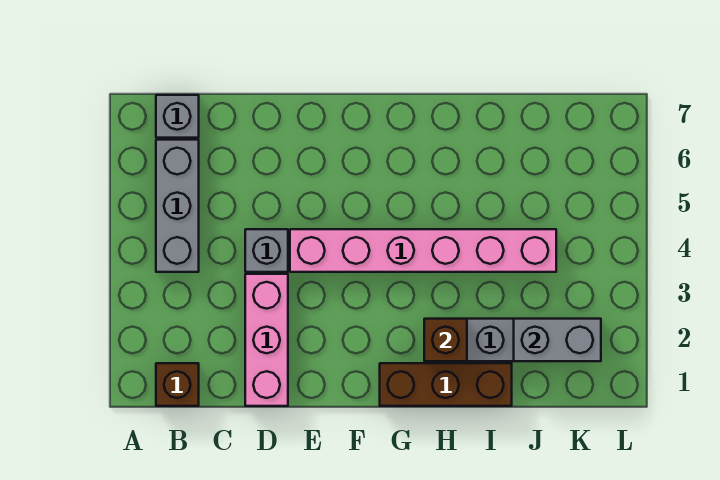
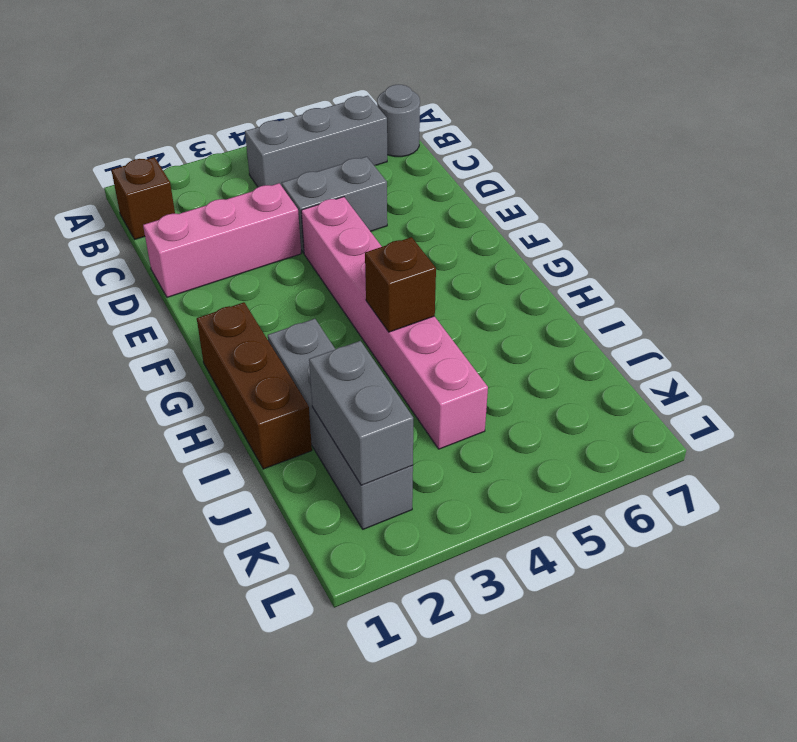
grey 1x1 brick [156,95,199,138] -> grey 1x1 round brick [377,85,420,157]
grey 1x1 brick [245,229,288,272] -> grey 1x2 brick [282,157,387,253]
brown 1x1 brick [424,319,467,361] -> brown 1x1 brick moved to [365,237,436,332]

